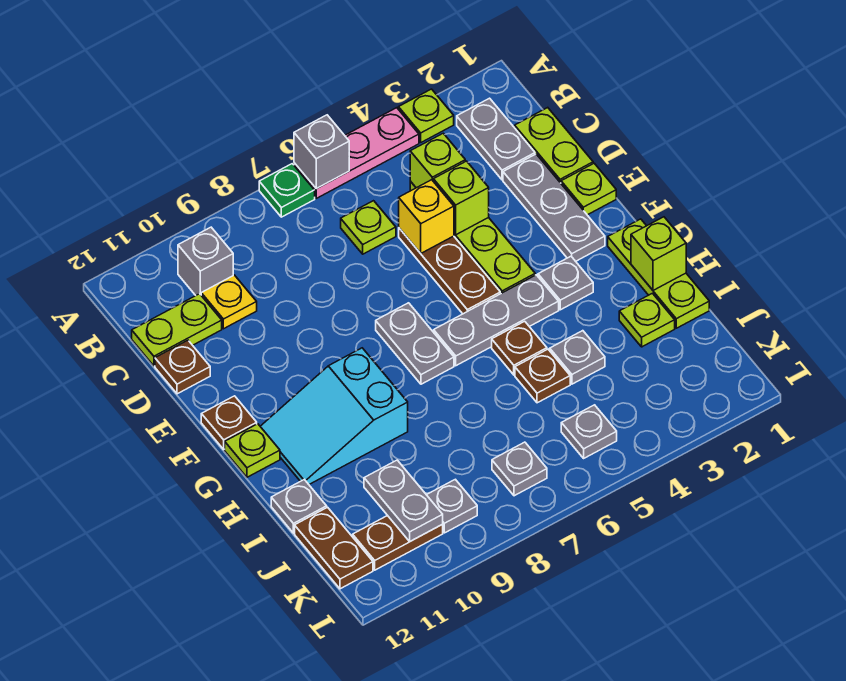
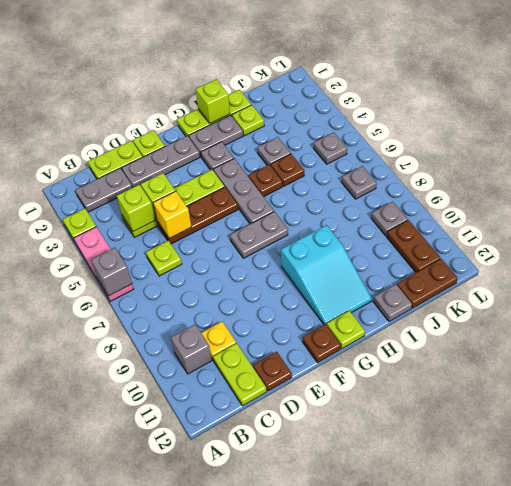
green 1x1 plate [259,164,315,217] -> none
grey 1x2 plate [364,460,443,541] -> grey 1x2 plate moved to [189,115,243,156]

